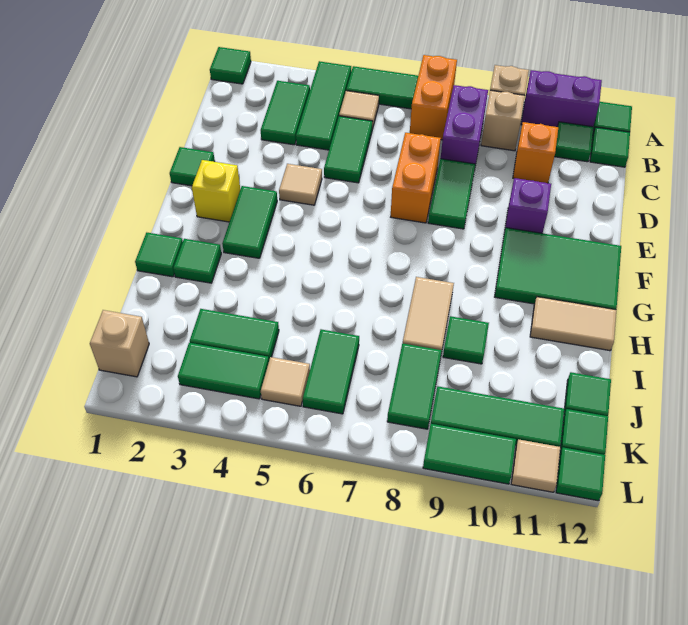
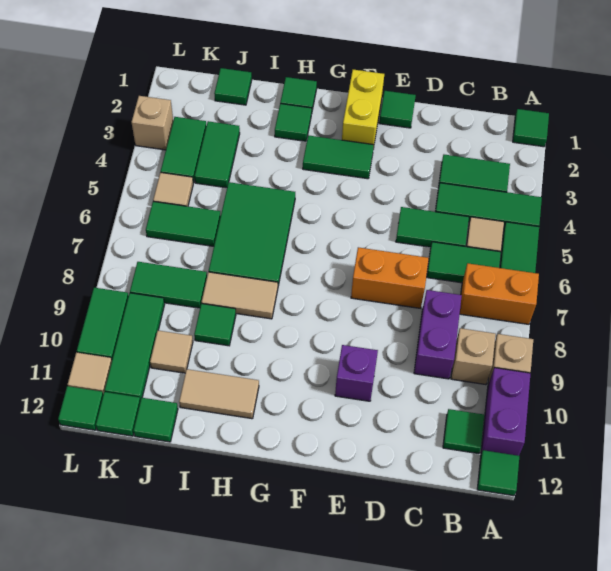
purple 1x2 brick [441,85,488,164] -> purple 1x2 brick turned to [414,290,462,379]
green 1x1 tile [590,127,630,167] -> green 1x1 tile moved to [214,68,252,105]
orange 1x1 brick [513,122,558,183] -> none
green 1x2 tile [428,159,475,229] -> green 1x2 tile moved to [427,242,501,283]
tan 1x1 tile [279,164,322,205] -> tan 1x1 tile moved to [150,331,193,373]
yellow 1x1 brick [192,160,240,222] -> yellow 1x2 brick [342,70,384,145]
green 2x3 tile [495,228,621,310] -> green 2x3 tile moved to [209,182,295,286]
tan 1x2 tile [530,297,616,351] -> tan 1x2 tile turned to [179,369,259,419]
tan 1x1 brick [90,310,149,377] -> tan 1x1 brick moved to [132,96,173,150]

